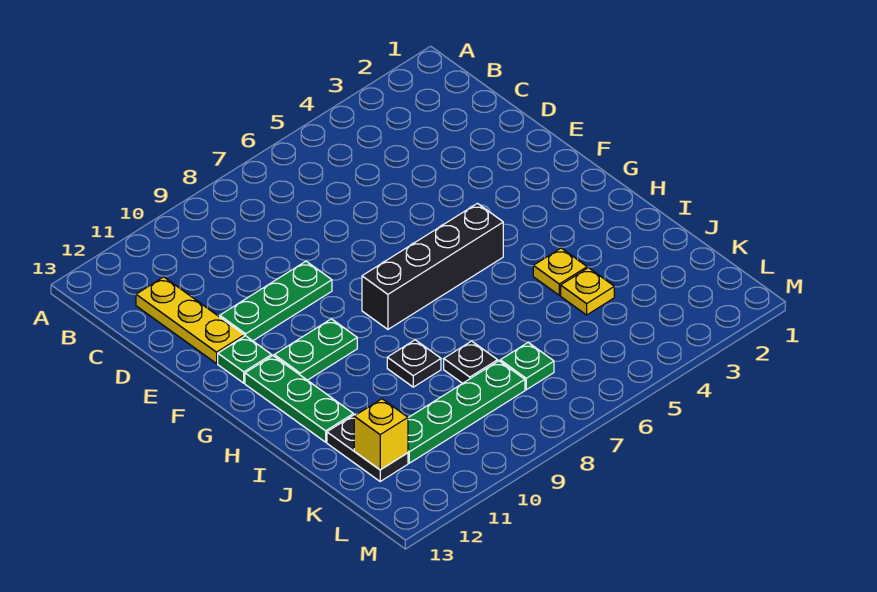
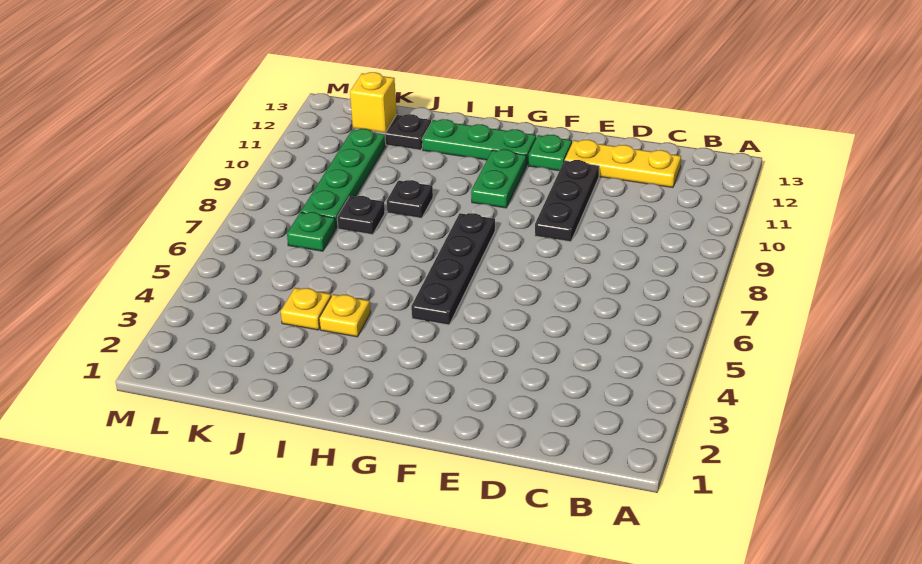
green 1x3 plate [220,261,332,341] -> black 1x3 plate [535,160,599,242]
black 1x4 brick [362,203,503,329] -> black 1x4 plate [411,213,495,325]

